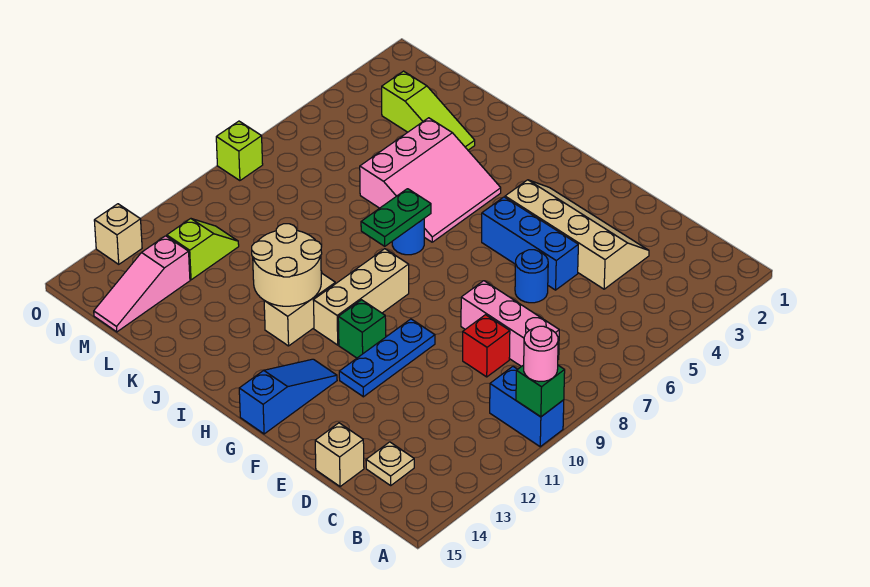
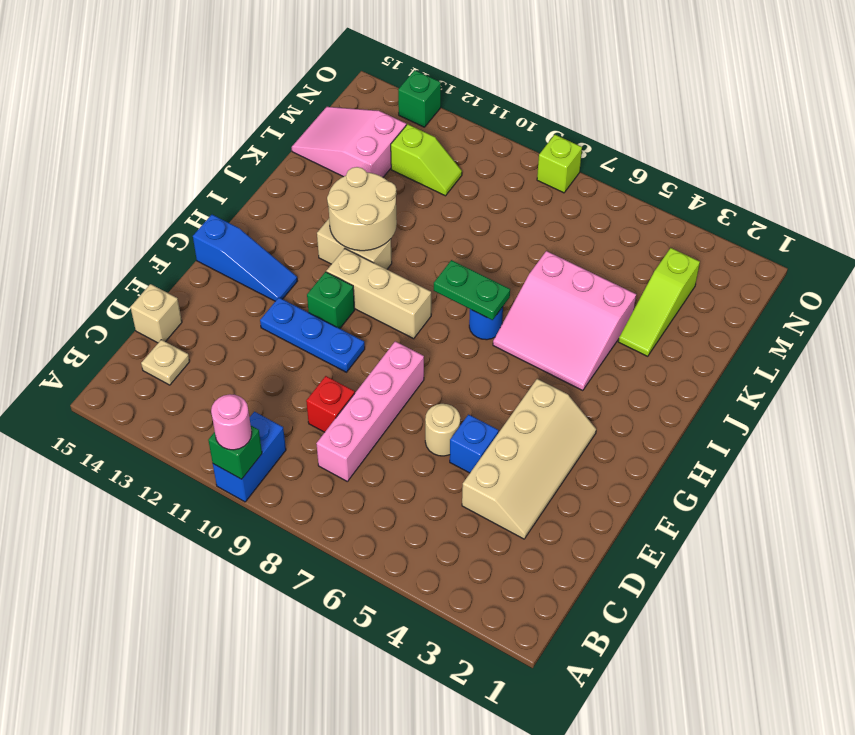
pink 1x3 brick [461,281,559,367] -> pink 1x4 brick [316,341,424,481]
blue 1x3 brick [482,197,578,290] -> blue 1x1 brick [450,415,499,473]
blue 1x1 round brick [515,250,548,303] -> tan 1x1 round brick [425,404,460,456]
pink 1x3 slope [94,236,190,332] -> pink 2x3 slope [292,107,406,177]
tan 1x1 brick [94,204,142,264] -> green 1x1 brick [398,70,441,127]

